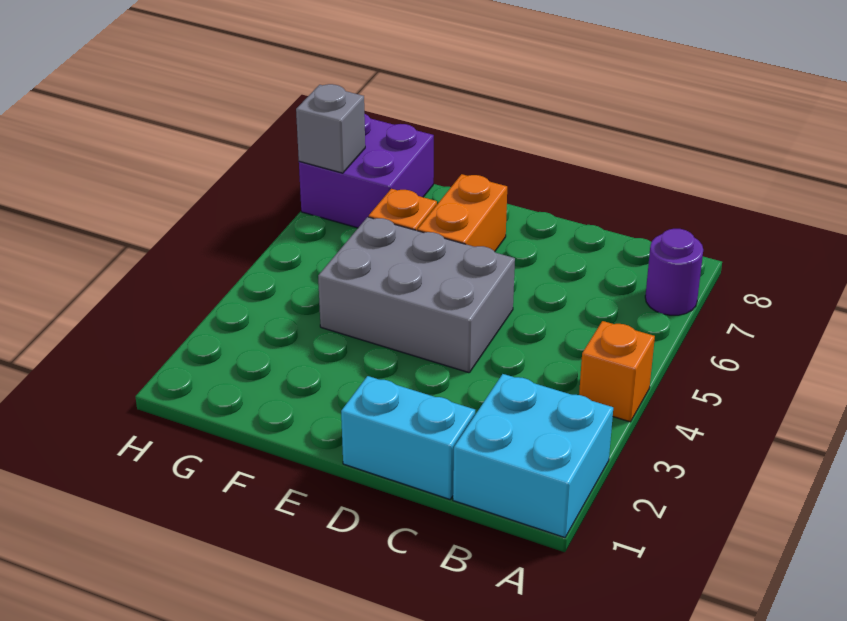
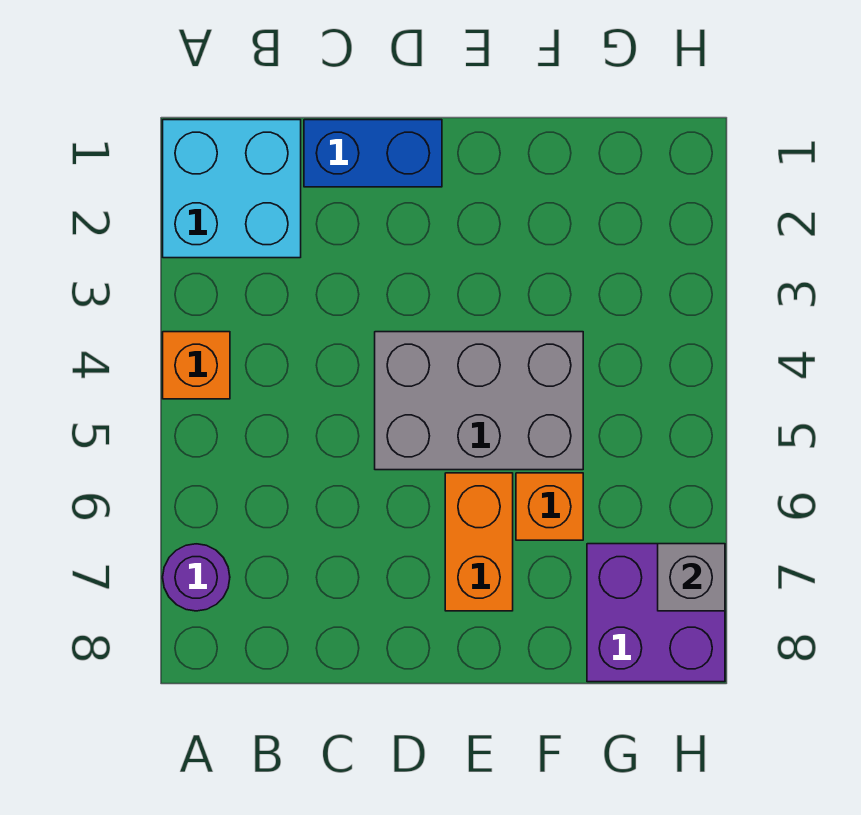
cyan 1x2 brick [341,376,475,499] -> blue 1x2 brick [304,120,442,187]

